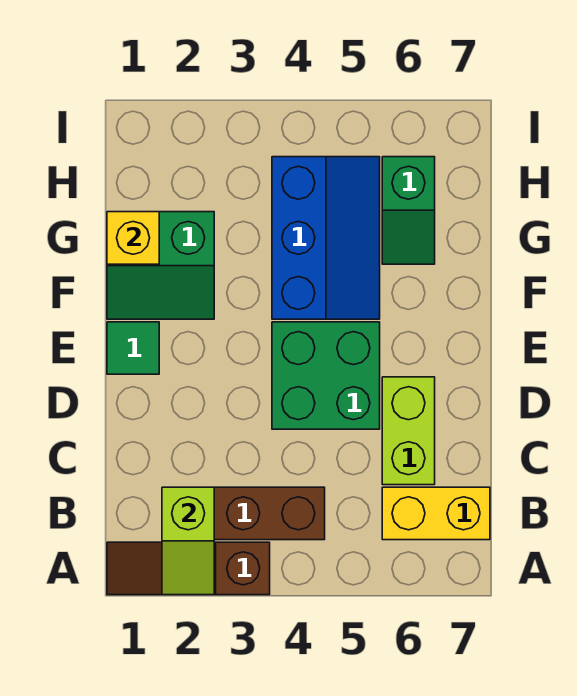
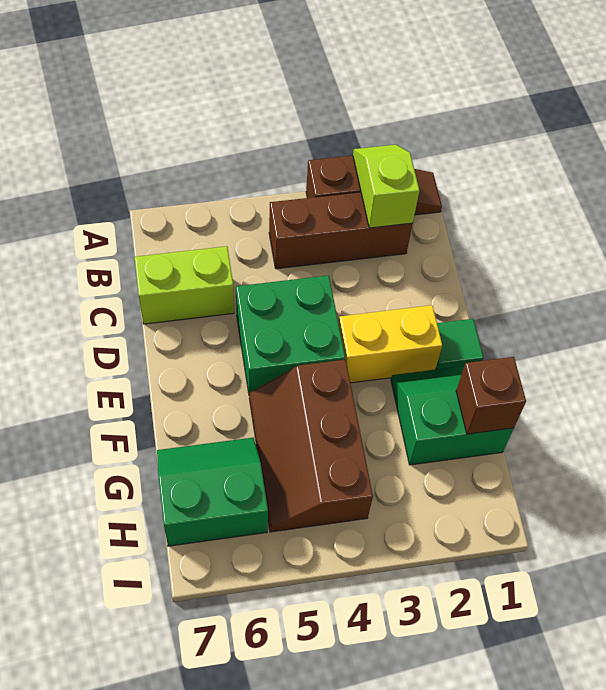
yellow 1x2 brick [382,487,490,540] -> yellow 1x2 brick moved to [339,305,442,383]
lime 1x2 brick [382,377,435,485] -> lime 1x2 brick turned to [134,246,234,324]
blue 2x3 slope [272,157,380,319] -> brown 2x3 slope [249,360,373,532]
yellow 1x1 brick [107,212,159,264] -> brown 1x1 brick [456,357,526,434]
green 1x2 slope [382,157,435,264] -> green 2x2 slope [157,438,268,546]

